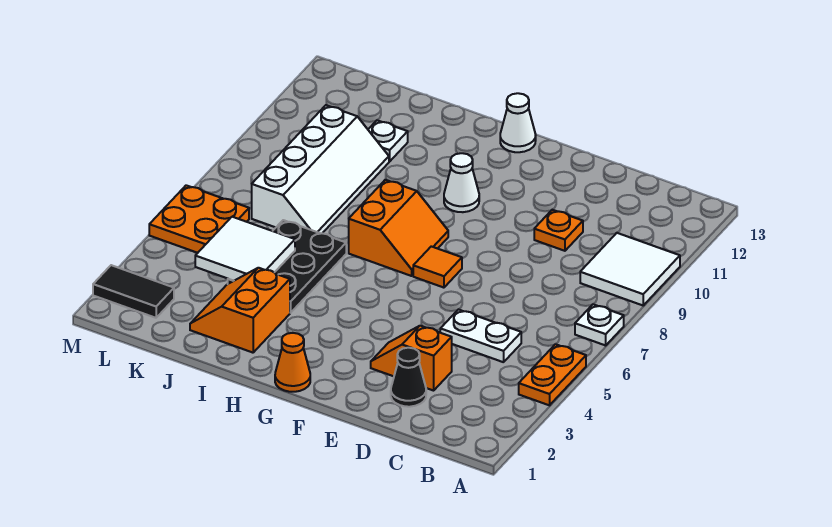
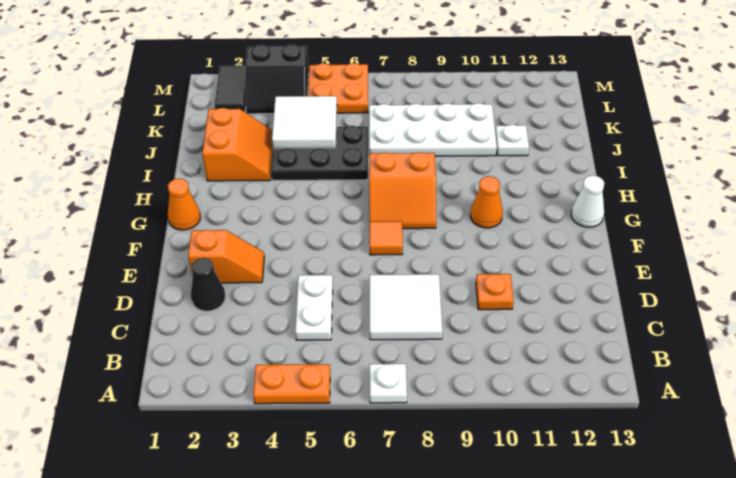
white 2x2 tile [580,233,680,305] -> white 2x2 tile moved to [370,274,442,340]
orange 1x2 slope [371,326,452,391] -> orange 1x2 slope turned to [188,230,264,283]
white 1x1 cone [444,153,479,212] -> orange 1x1 cone [470,176,503,228]
orange 2x2 slope [190,268,290,353] -> orange 2x2 slope turned to [202,108,273,181]
white 2x4 slope [252,105,389,233] -> white 2x4 plate [369,103,497,156]
none -> black 2x2 slope [245,45,309,114]

